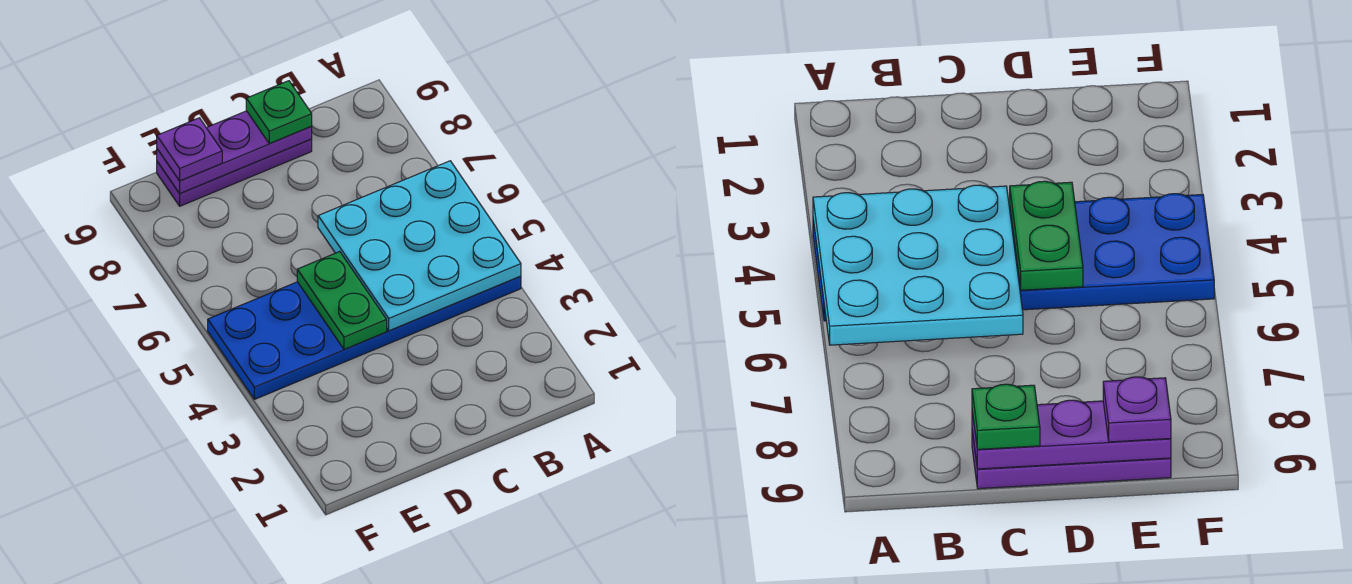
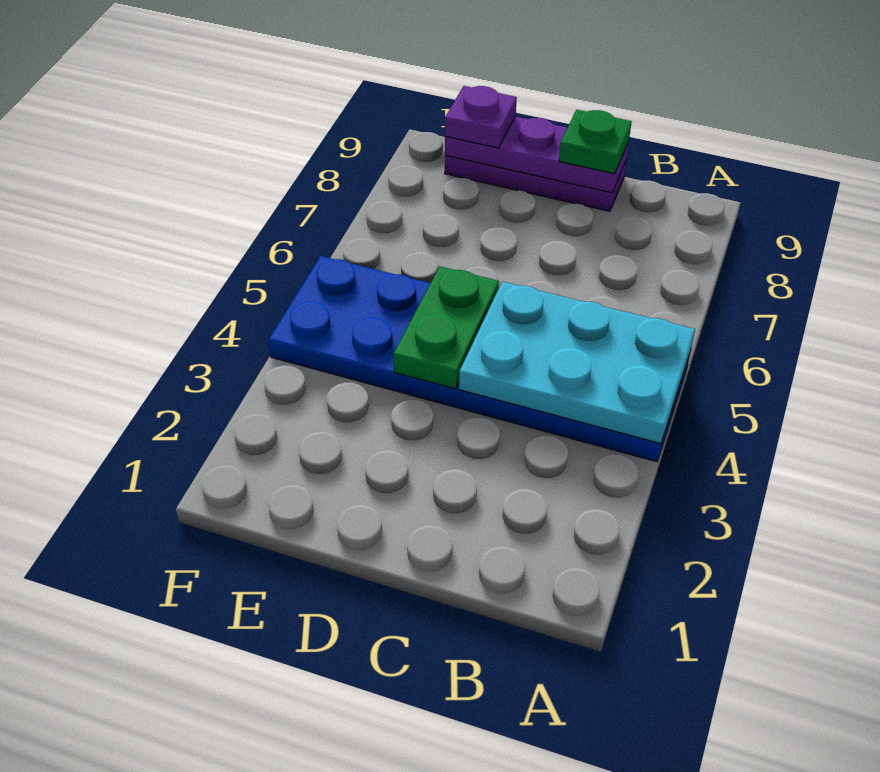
cyan 3x3 plate [318,161,521,331] -> cyan 2x3 plate [459,282,695,444]

